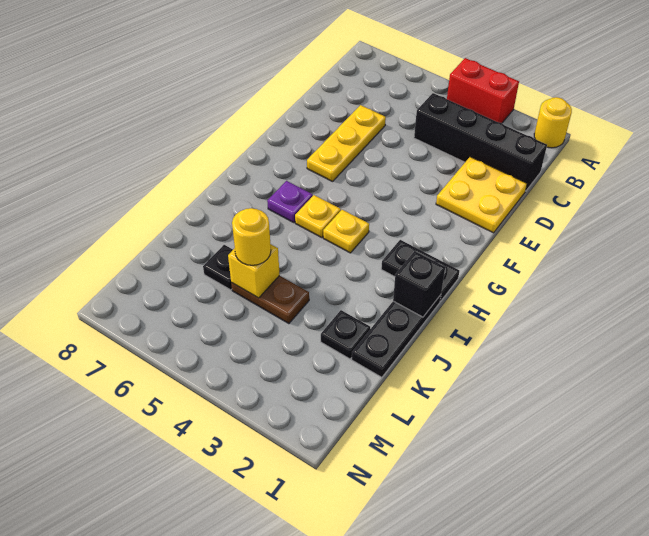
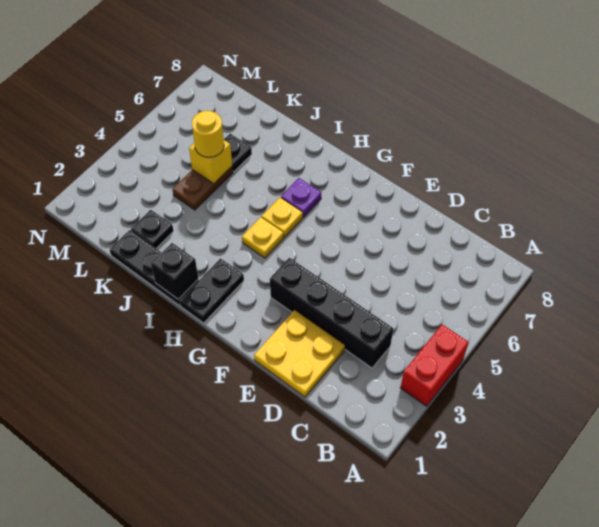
yellow 1x1 round brick [534,97,572,148] -> none
black 1x4 brick [414,93,547,190] -> black 1x4 brick turned to [270,258,393,368]
yellow 1x3 plate [307,105,386,182] -> none

